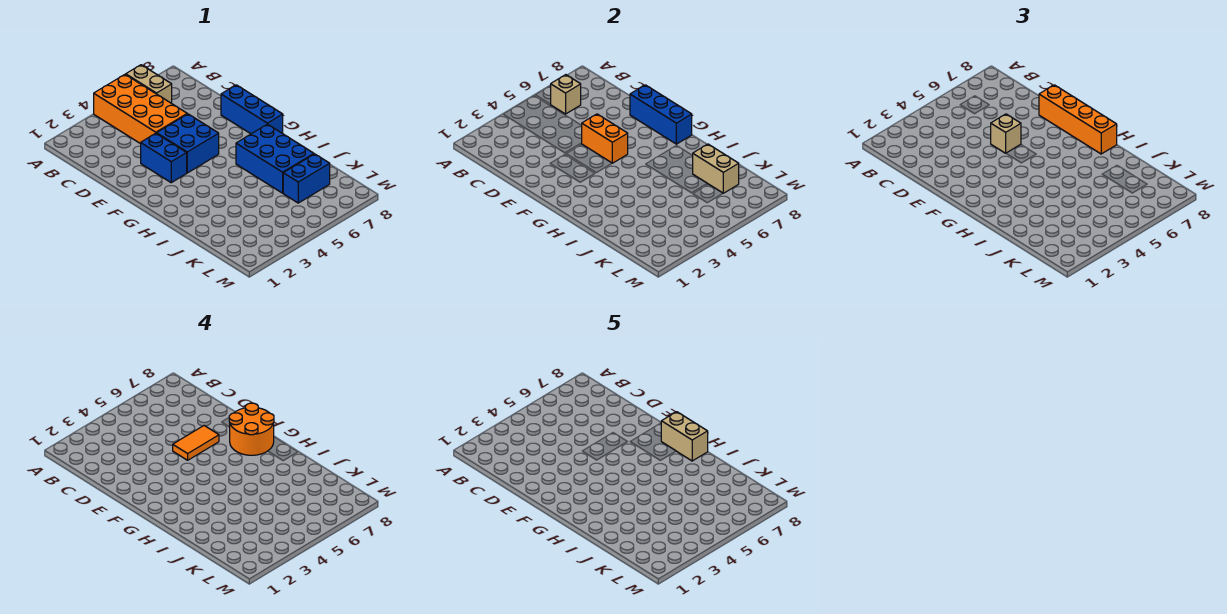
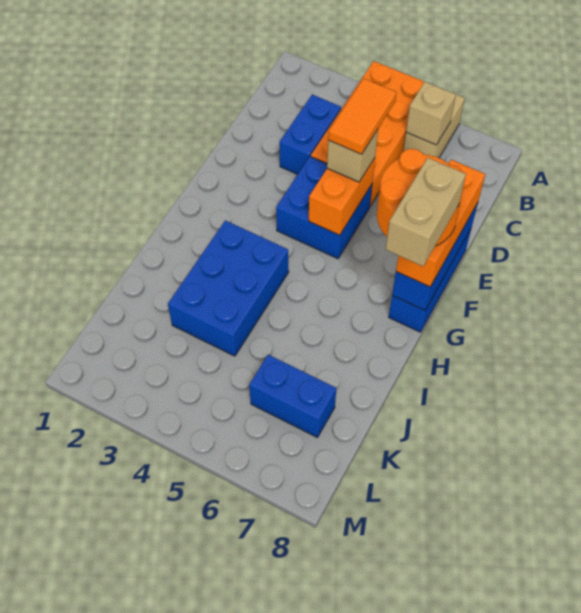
blue 1x2 brick [141,133,187,183] -> blue 1x2 brick moved to [280,95,341,175]
orange 1x2 tile [173,426,219,460] -> orange 1x2 tile turned to [328,79,396,154]
orange 1x4 brick [1039,85,1117,154] -> orange 1x3 brick [396,160,485,287]
blue 2x3 brick [236,124,314,193] -> blue 2x3 brick moved to [168,220,289,356]
tan 1x2 brick [693,144,739,193] -> none

